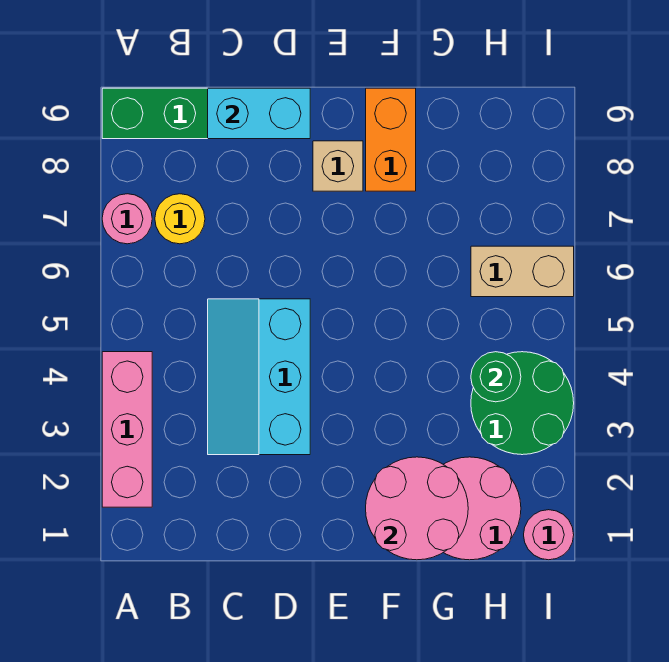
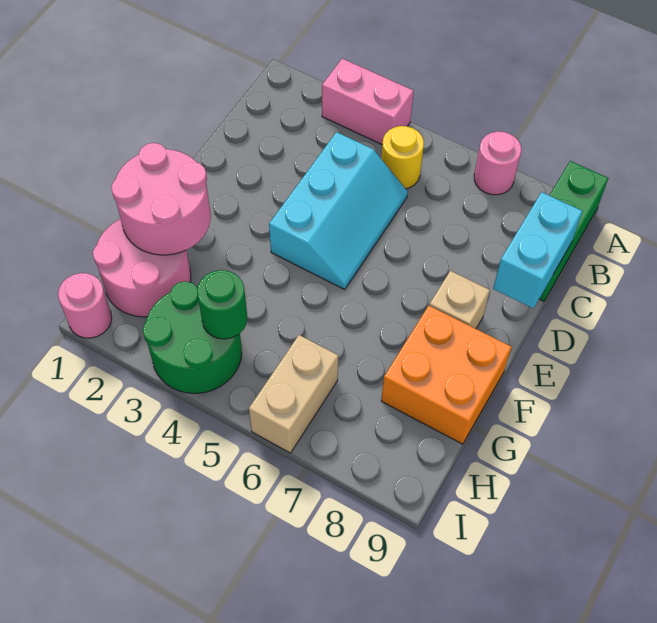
pink 1x3 brick [102,352,152,507] -> pink 1x2 brick [322,58,413,145]
yellow 1x1 round brick [155,194,205,244] -> yellow 1x1 round brick moved to [381,126,424,189]
cyan 2x3 slope [208,299,310,455] -> cyan 2x3 slope turned to [269,132,408,290]
orange 1x2 brick [366,88,416,191] -> orange 2x2 brick [381,306,511,444]

